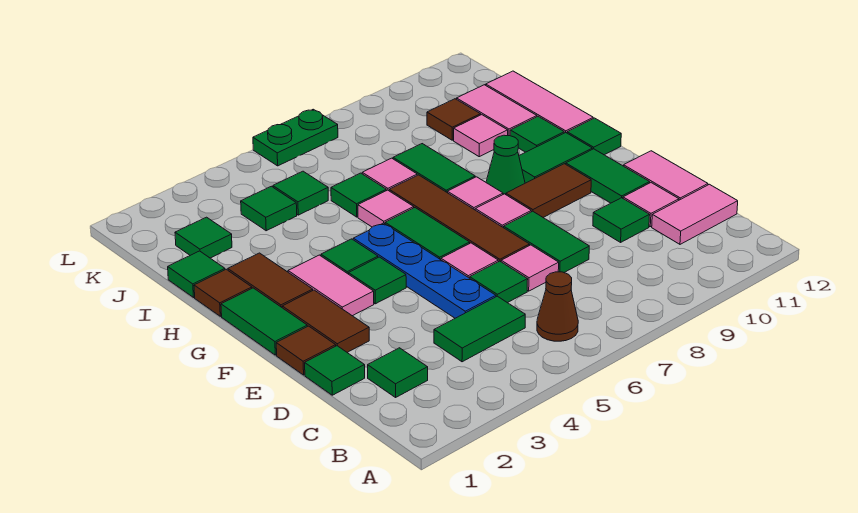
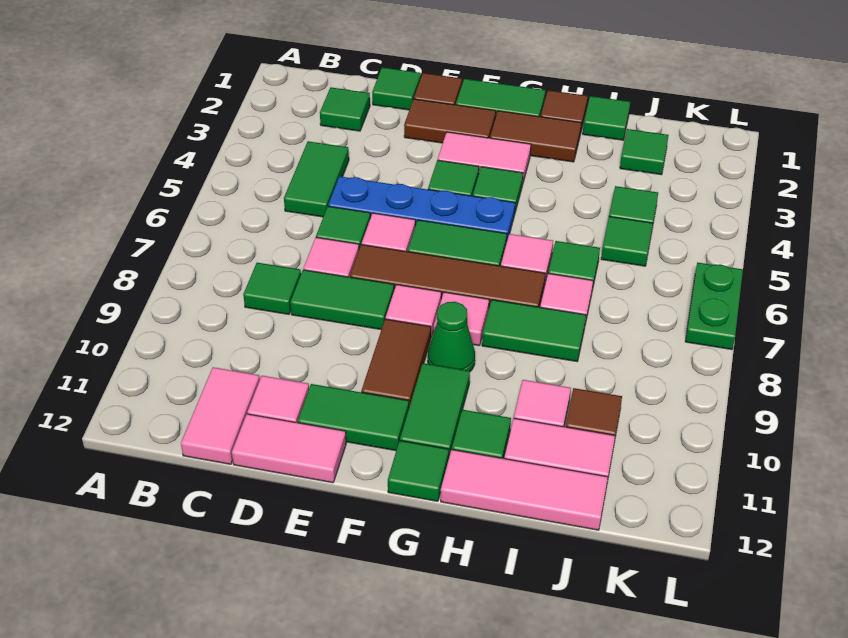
brown 1x1 cone [537,272,578,341] -> none
green 1x1 tile [593,198,650,242] -> green 1x1 tile moved to [243,263,301,314]

